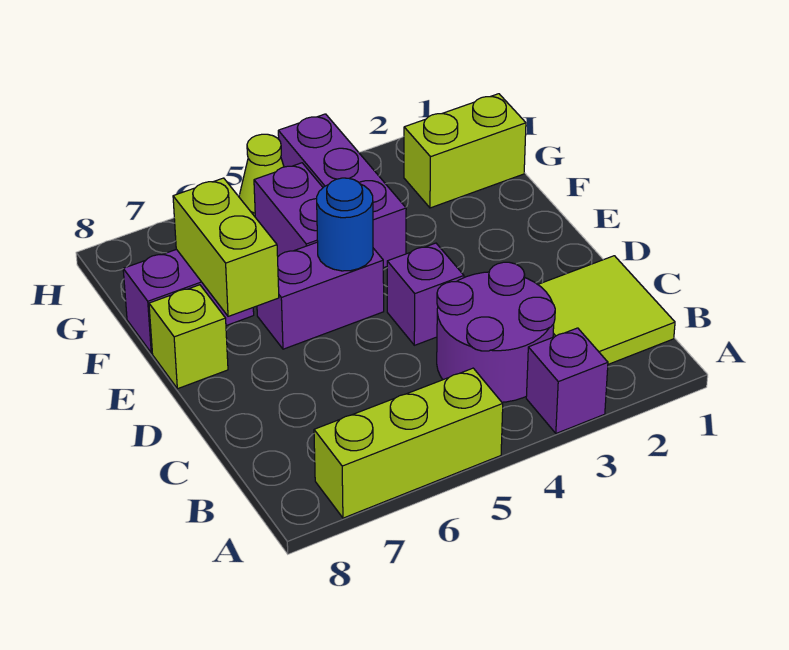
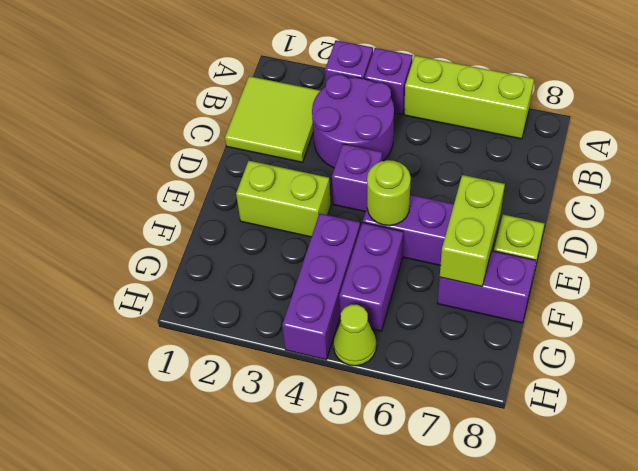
none -> purple 1x1 brick [365,48,413,115]
blue 1x1 round brick [317,178,373,271] -> lime 1x1 round brick [367,160,411,226]
lime 1x2 brick [404,94,526,208] -> lime 1x2 brick moved to [236,161,331,237]

